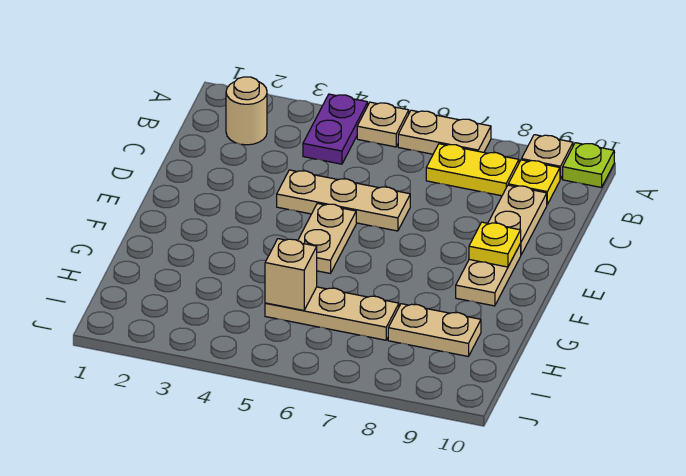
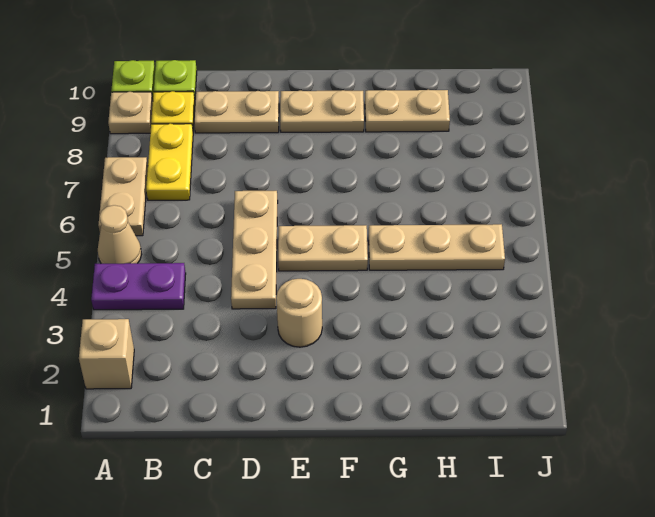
tan 1x1 plate [357,102,409,147] -> tan 1x1 cone [98,205,142,264]
tan 1x1 round brick [226,77,267,145] -> tan 1x1 round brick moved to [276,279,322,347]
none -> lime 1x1 plate [154,60,197,97]
yellow 1x1 plate [469,222,521,267] -> none
tan 1x3 plate [265,287,399,340] -> tan 1x3 plate turned to [369,224,505,270]
tan 1x1 brick [265,239,317,310] -> tan 1x1 brick moved to [79,319,134,389]
tan 1x2 plate [388,304,481,356] -> tan 1x2 plate turned to [365,90,450,132]

